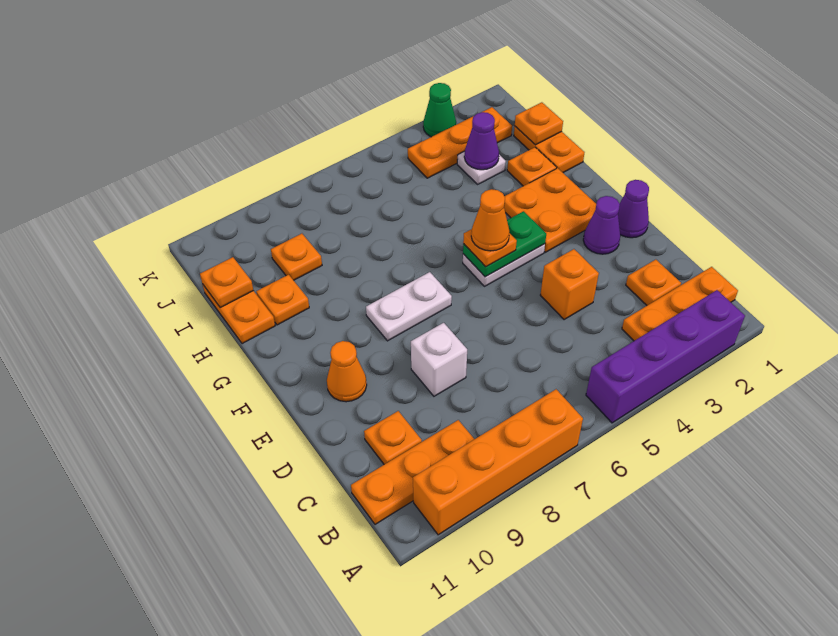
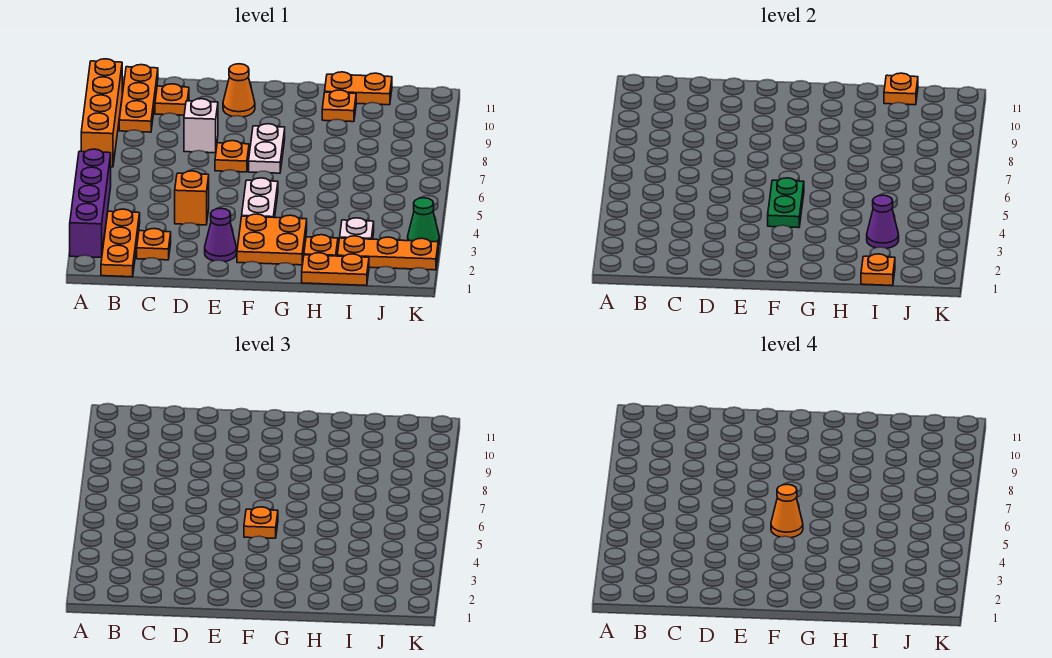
purple 1x1 cone [618,180,649,238] -> none
orange 1x1 plate [271,234,322,280] -> orange 1x1 plate moved to [215,141,249,172]
orange 1x3 plate [408,107,512,178] -> orange 1x3 plate turned to [337,236,438,270]

